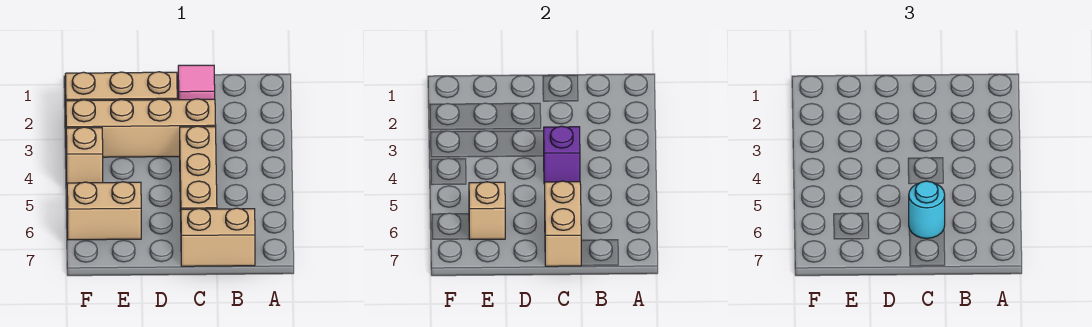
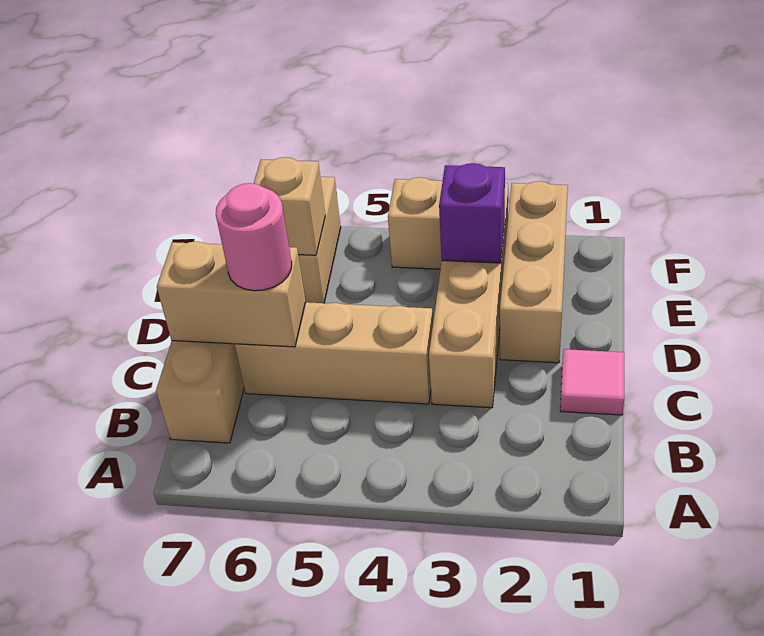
purple 1x1 brick [544,126,580,184] -> purple 1x1 brick moved to [439,163,505,263]
cyan 1x1 round brick [909,181,945,238] -> pink 1x1 round brick [216,183,292,291]

